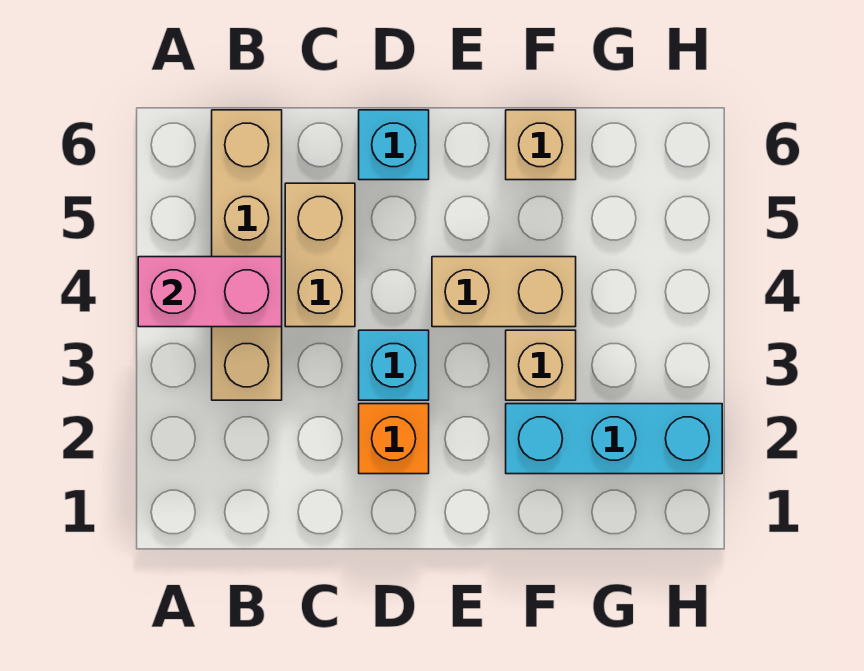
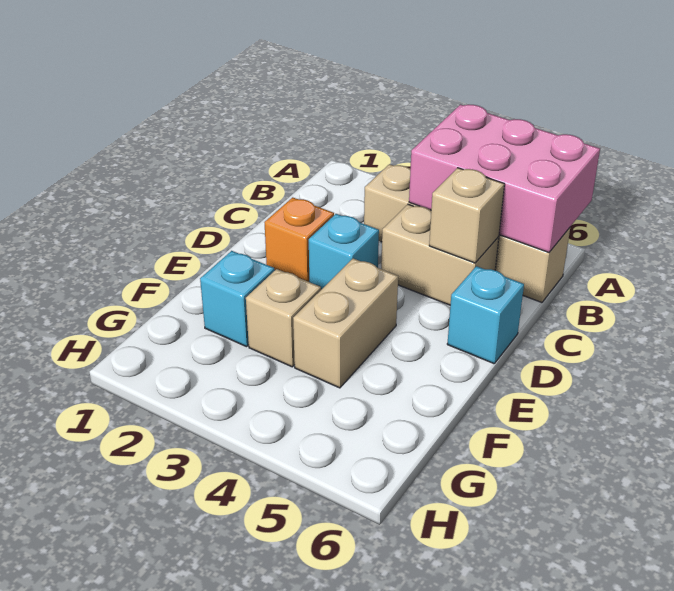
pink 1x2 brick [138,257,282,327] -> pink 2x3 brick [409,105,600,252]
cyan 1x3 brick [506,404,722,474] -> cyan 1x1 brick [200,251,275,347]
tan 1x1 brick [506,110,576,180] -> tan 1x1 brick moved to [429,168,504,263]

